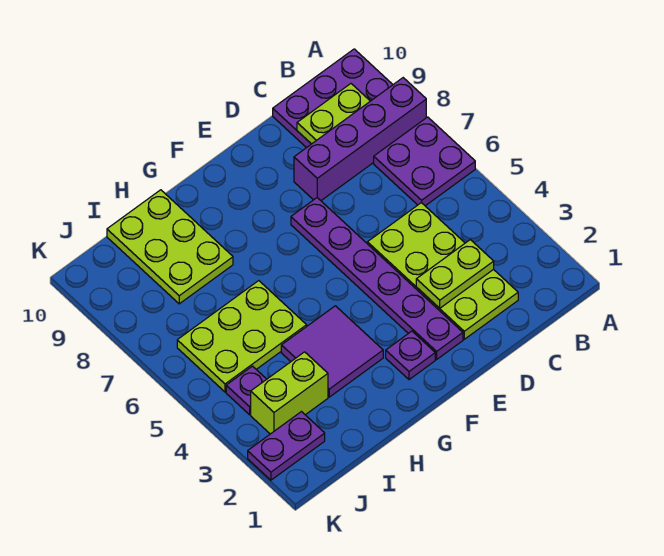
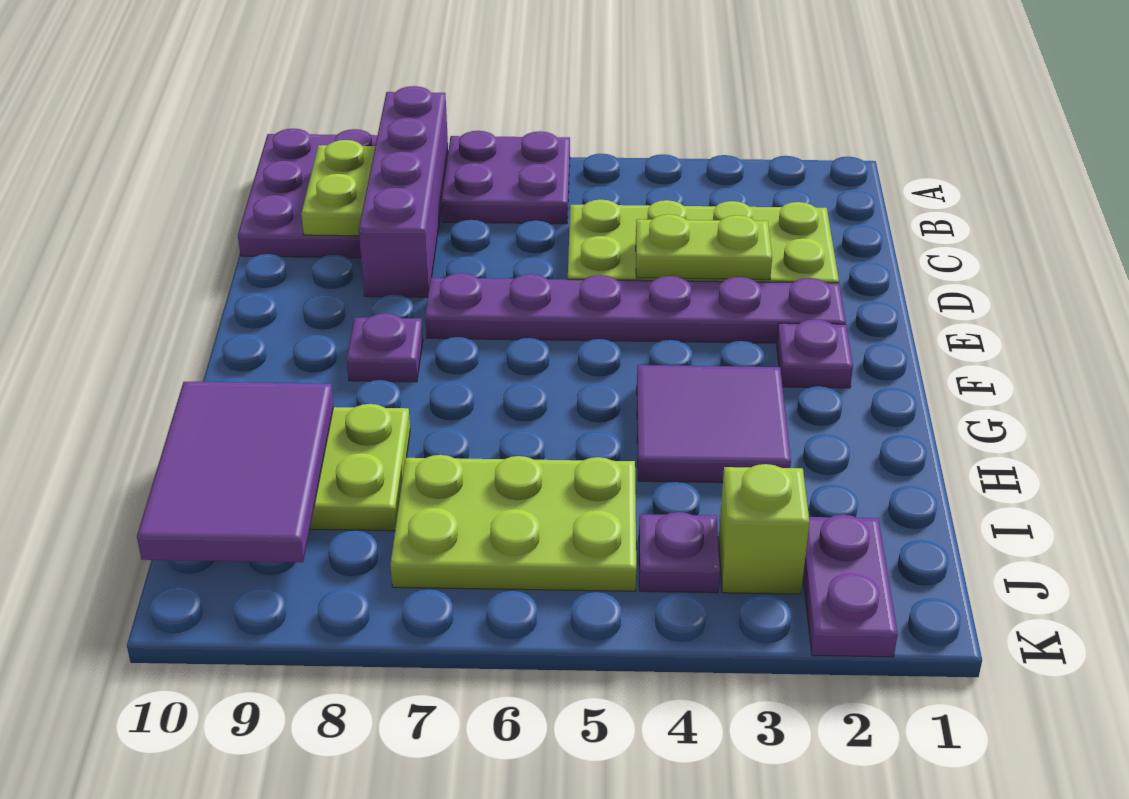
lime 1x2 plate [416,240,494,308] -> lime 1x2 plate turned to [636,214,772,280]
none -> purple 1x1 plate [347,313,423,382]
lime 2x3 plate [177,281,307,392] -> lime 2x3 plate turned to [390,455,636,591]
none -> purple 2x3 tile [137,382,334,562]
lime 1x2 brick [251,352,328,434] -> lime 1x1 brick [719,464,809,594]

